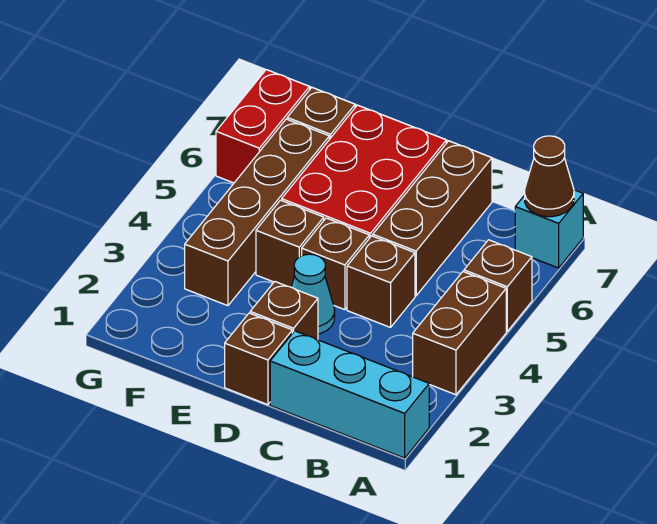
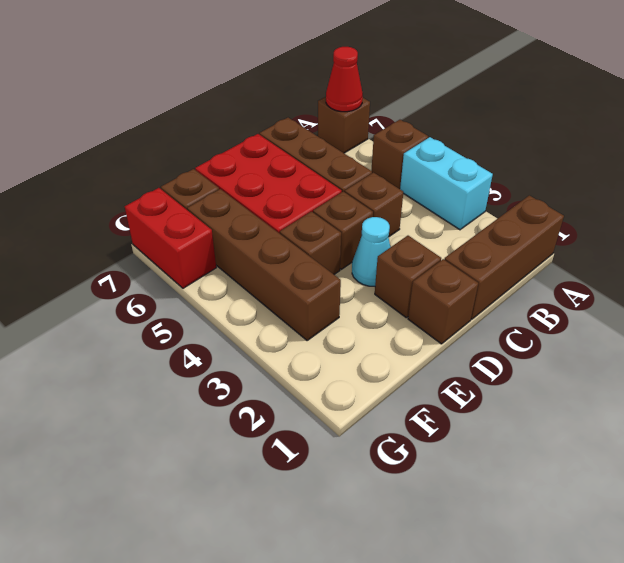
cyan 1x3 brick [270,331,429,458] -> brown 1x3 brick [444,195,564,319]
brown 1x2 brick [413,272,506,395] -> cyan 1x2 brick [400,137,493,230]
cyan 1x1 brick [515,190,583,268] -> brown 1x1 brick [318,97,370,153]
brown 1x1 cone [525,136,574,217] -> red 1x1 cone [326,47,363,112]

